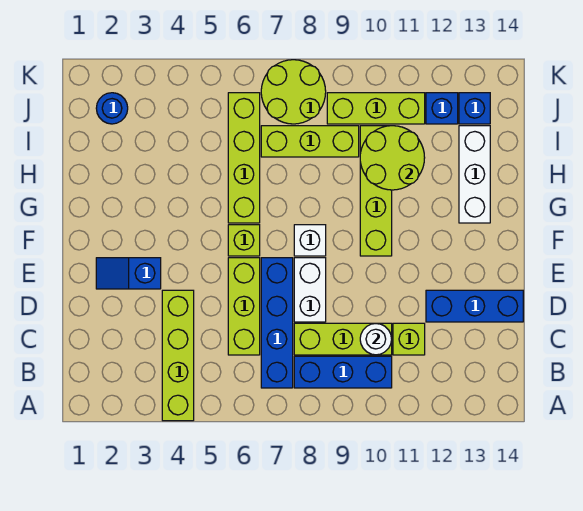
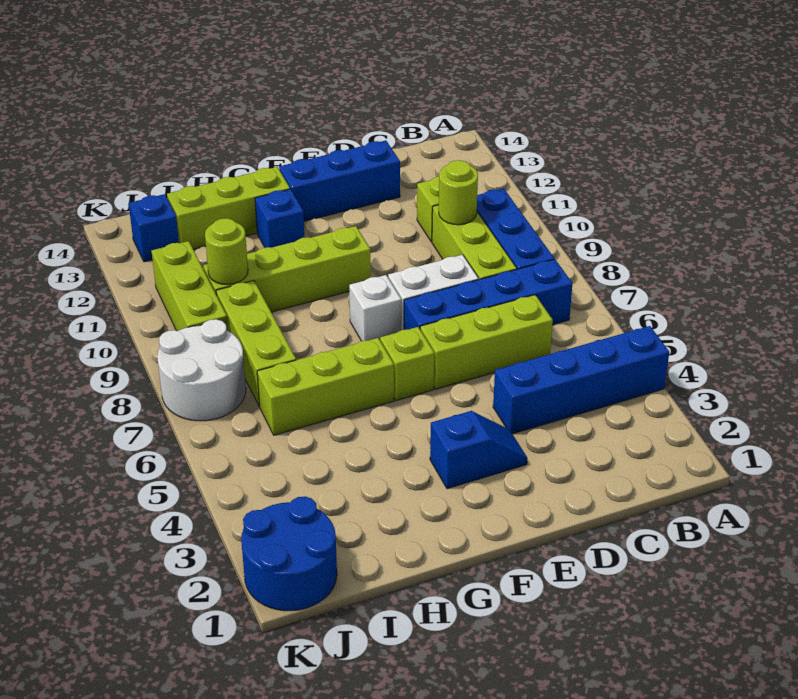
lime 1x4 brick [162,290,194,421] -> blue 1x4 brick [493,326,669,434]
white 1x1 round brick [360,323,392,355] -> lime 1x1 round brick [439,160,478,225]
blue 1x3 brick [426,290,523,322] -> blue 1x3 brick turned to [279,140,400,221]
blue 1x2 slope [96,258,161,289] -> blue 1x2 slope turned to [430,411,527,489]
lime 1x4 brick [228,93,260,223] -> lime 1x3 brick [257,338,394,435]
white 1x3 brick [459,126,490,223] -> lime 1x3 brick [167,167,290,249]
lime 2x2 round brick [360,126,425,190] -> lime 1x1 round brick [205,218,248,285]
blue 1x1 round brick [96,93,128,124] -> blue 2x2 round brick [241,497,337,611]
lime 2x2 round brick [261,60,326,124] -> white 2x2 round brick [157,319,246,421]
blue 1x1 brick [426,93,458,124] -> blue 1x1 brick moved to [255,189,305,248]

